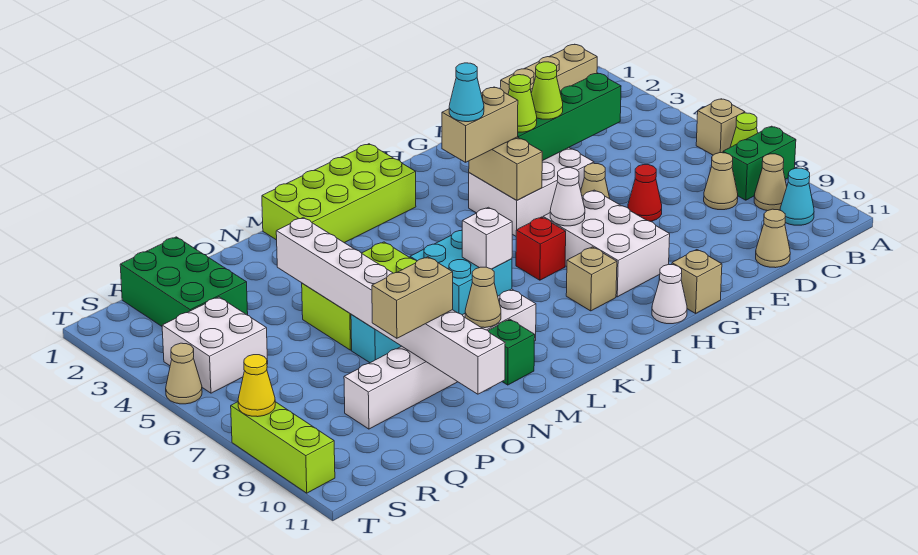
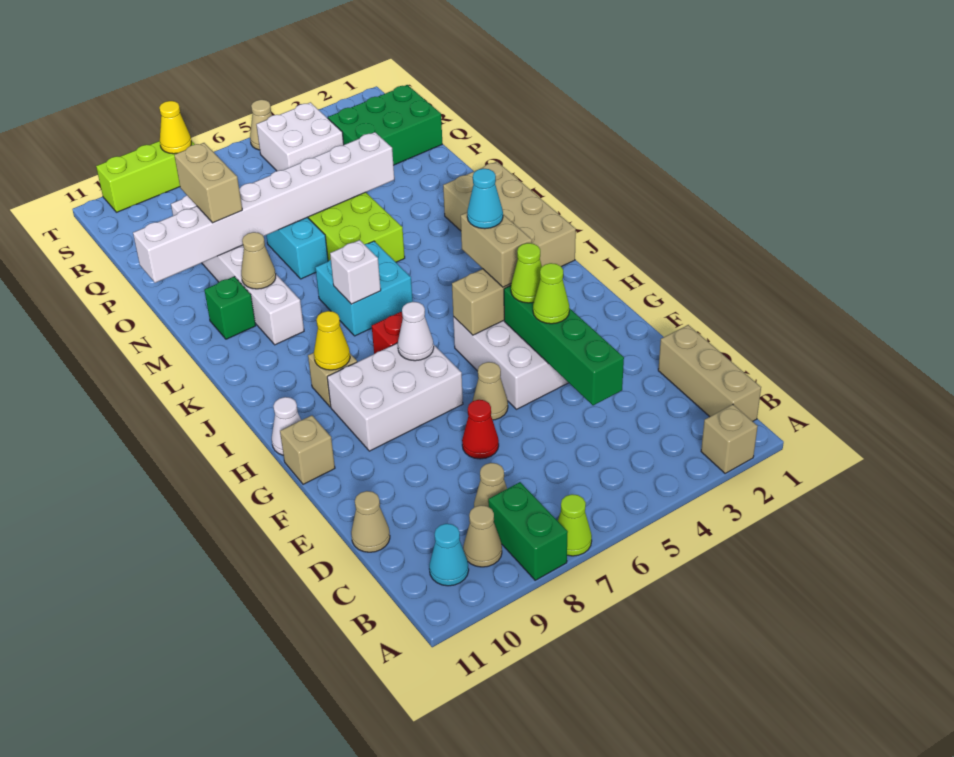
tan 1x1 brick [696,99,745,155] -> tan 1x1 brick moved to [701,404,758,474]
none -> yellow 1x1 cone [314,311,350,370]
lime 2x4 brick [262,144,416,243] -> tan 2x4 brick [443,162,576,267]

